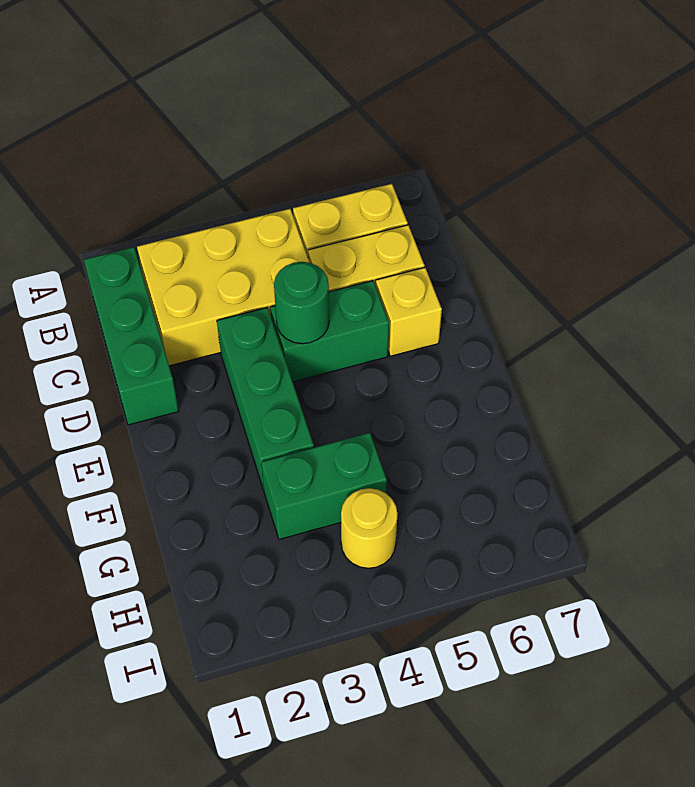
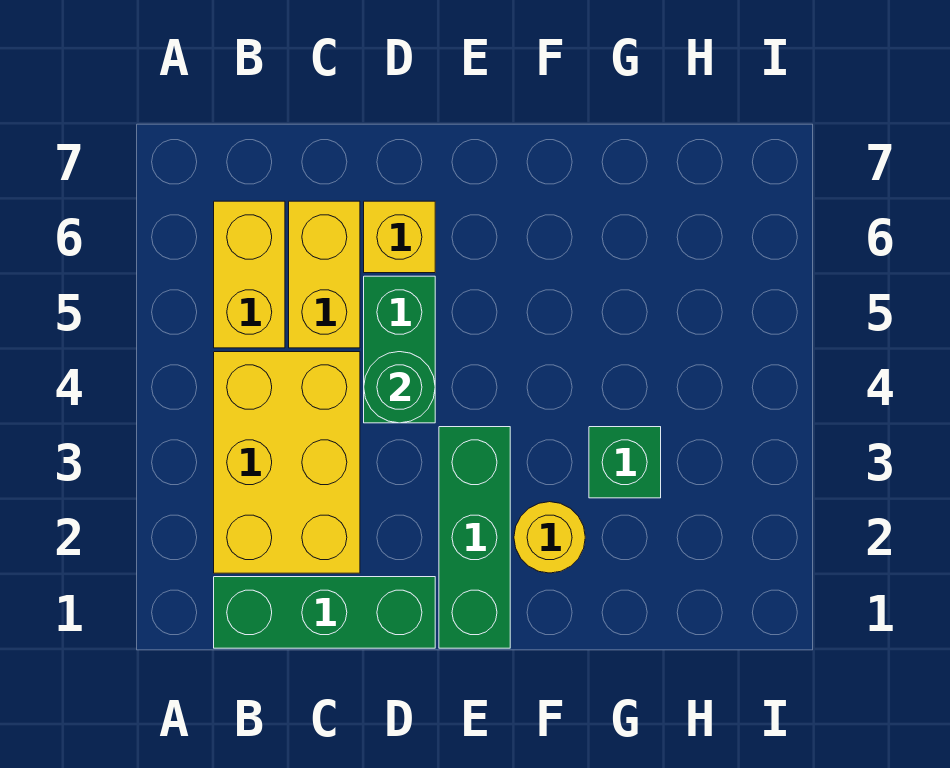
green 1x3 brick [217,308,314,490] -> green 1x3 brick turned to [439,427,510,648]
green 1x2 brick [261,433,387,539] -> green 1x1 brick [589,427,661,498]
yellow 1x1 round brick [341,488,397,568] -> yellow 1x1 round brick moved to [514,502,585,573]

